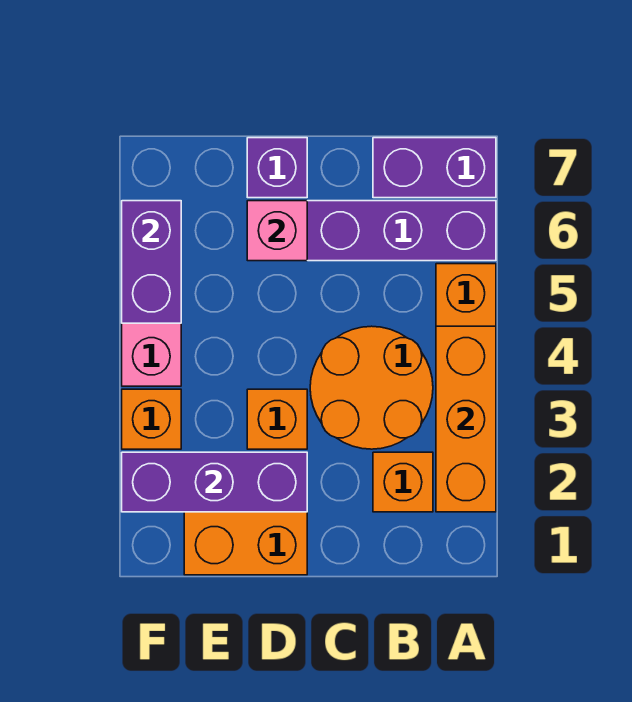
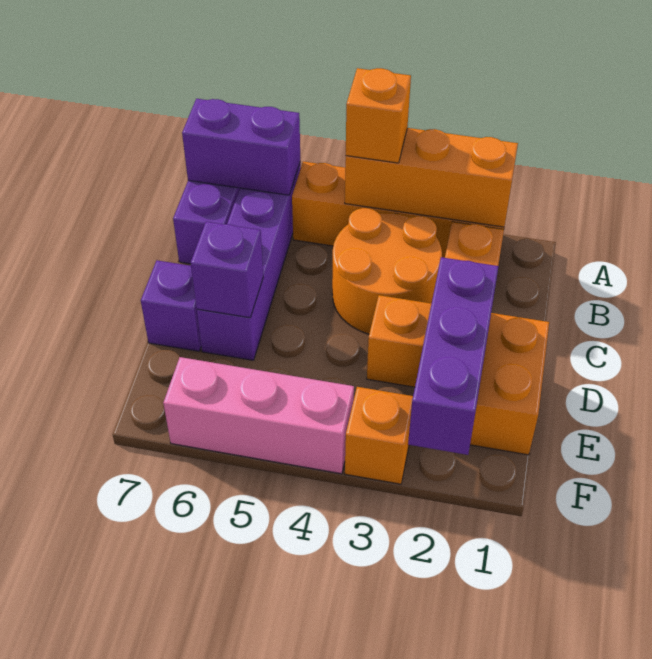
none -> orange 1x1 brick [346,68,411,163]
pink 1x1 brick [247,201,307,261] -> purple 1x1 brick [191,222,263,318]
purple 1x2 brick [122,201,181,323] -> purple 1x2 brick moved to [182,99,300,195]

